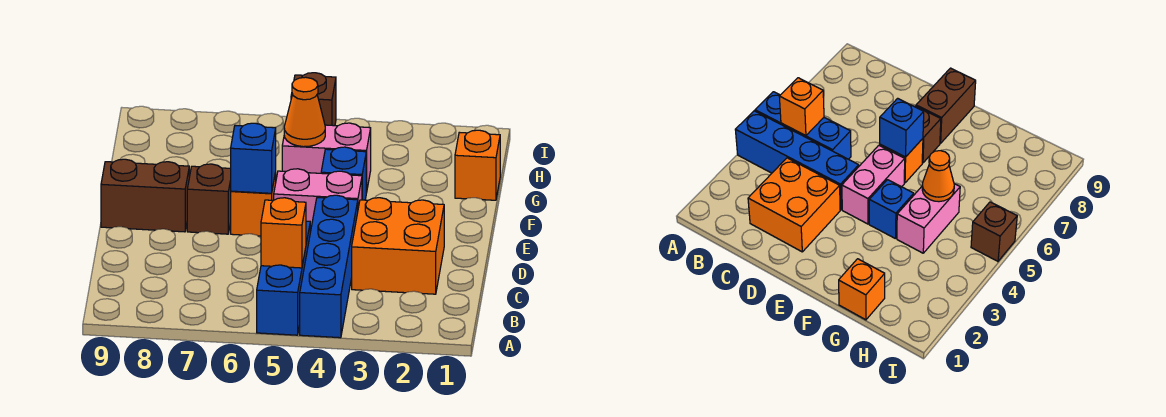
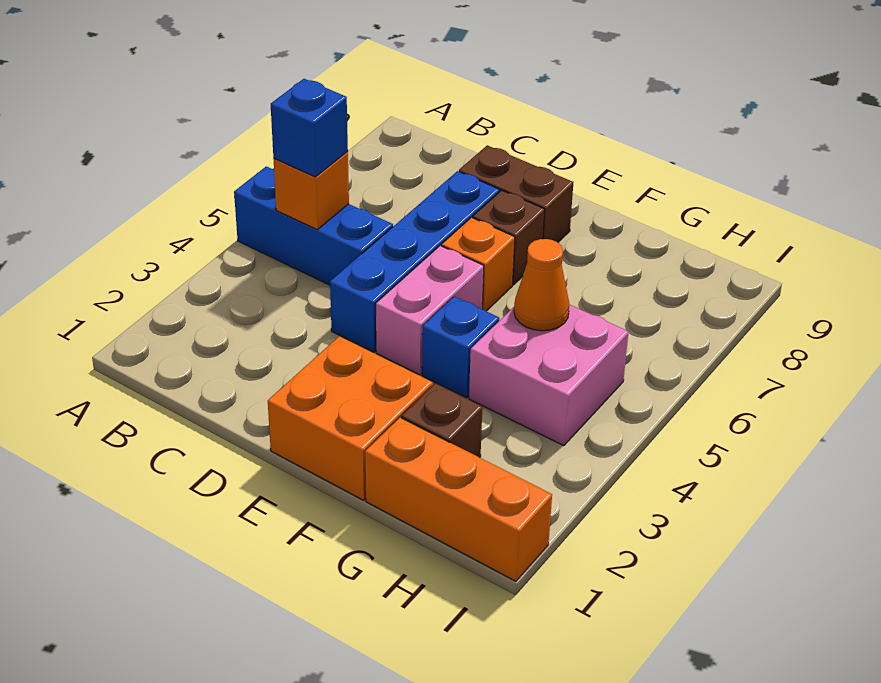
blue 1x4 brick [300,195,358,338] -> blue 1x4 brick turned to [330,171,499,352]
orange 2x2 brick [352,198,444,294] -> orange 2x2 brick moved to [268,336,433,500]
blue 1x1 brick [231,123,276,193] -> blue 1x1 brick moved to [271,79,348,177]
brown 1x2 brick [101,159,189,232] -> brown 1x2 brick turned to [459,145,573,242]
orange 1x1 brick [455,130,500,200] -> orange 1x3 brick [365,418,552,581]
pink 1x2 brick [282,123,371,193] -> pink 2x2 brick [469,304,629,446]
brown 1x1 brick [291,73,336,126] -> brown 1x1 brick moved to [402,383,482,458]

